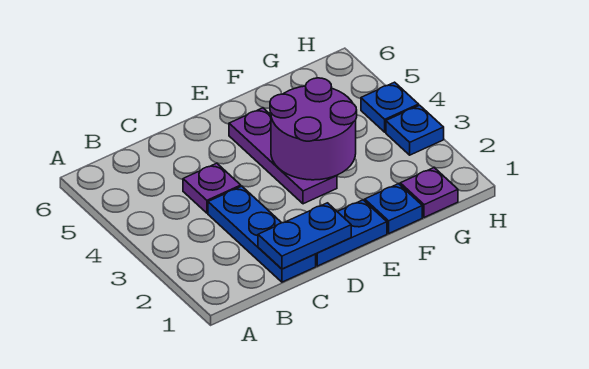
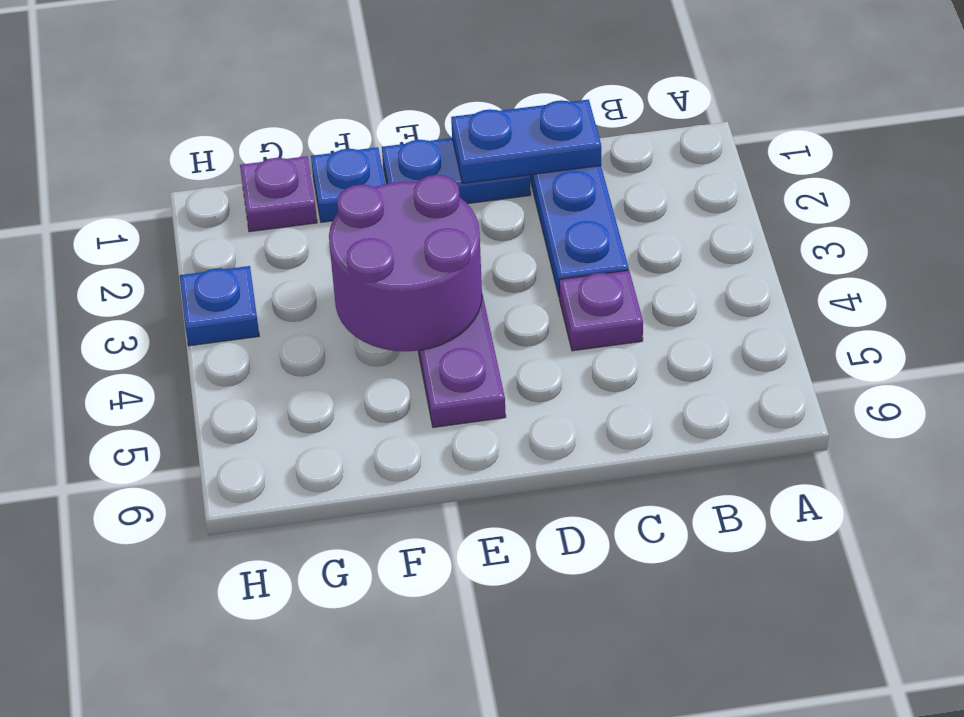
blue 1x1 plate [361,82,419,132] -> none

